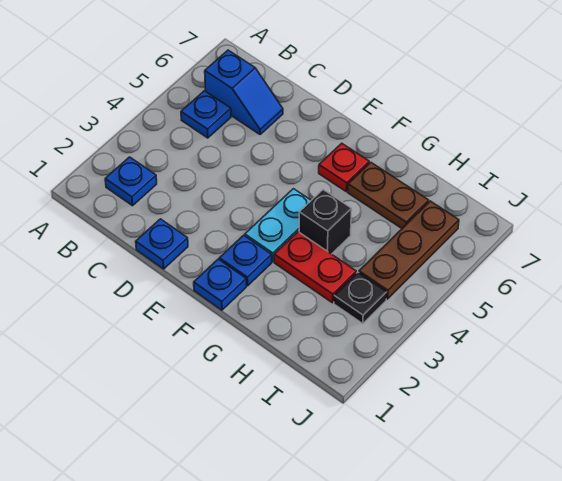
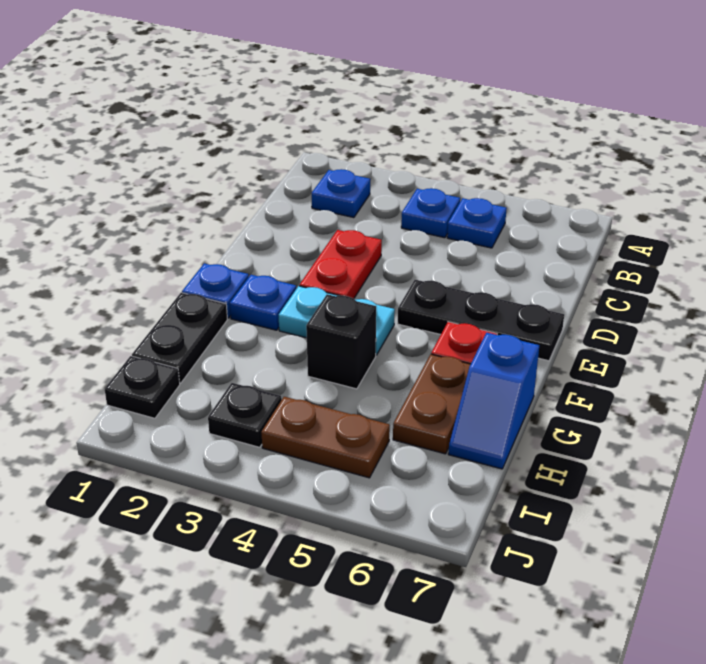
blue 1x2 slope [205,50,283,134] -> blue 1x2 slope moved to [448,333,539,469]
blue 1x1 plate [136,219,188,269] -> blue 1x1 plate moved to [401,188,460,238]
none -> black 1x3 plate [397,280,564,361]
none -> black 1x2 plate [132,293,228,383]
red 1x2 plate [274,232,356,303] -> red 1x2 plate moved to [300,230,382,299]
none -> black 1x1 plate [105,356,180,418]
brown 1x3 plate [359,201,459,299] -> brown 1x2 plate [261,397,390,478]

